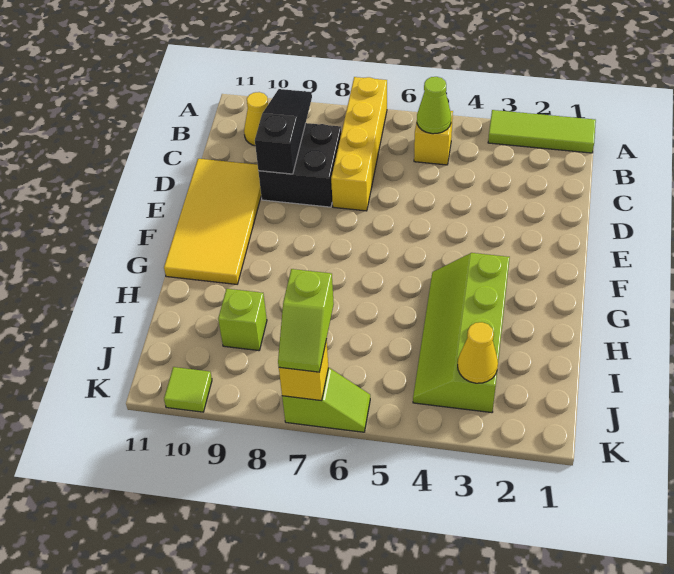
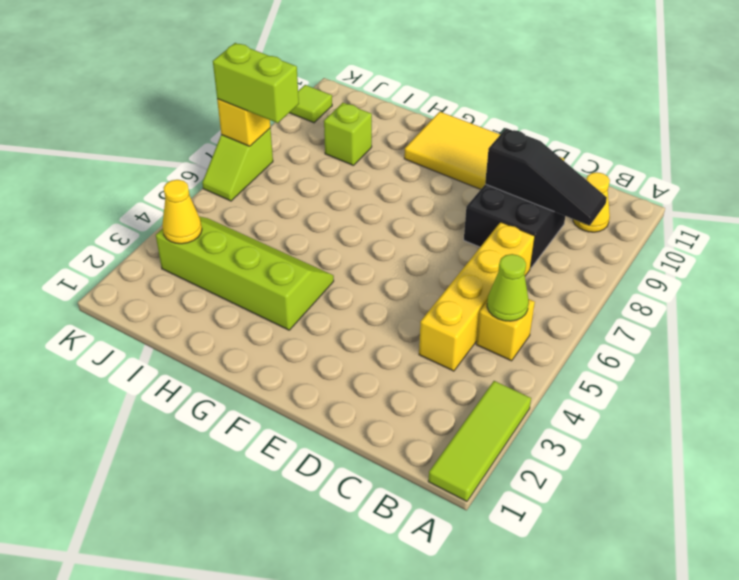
yellow 1x4 brick [331,77,387,211] -> yellow 1x4 brick turned to [419,222,535,371]
lime 1x2 slope [278,269,334,372] -> lime 1x2 brick [213,43,299,123]

